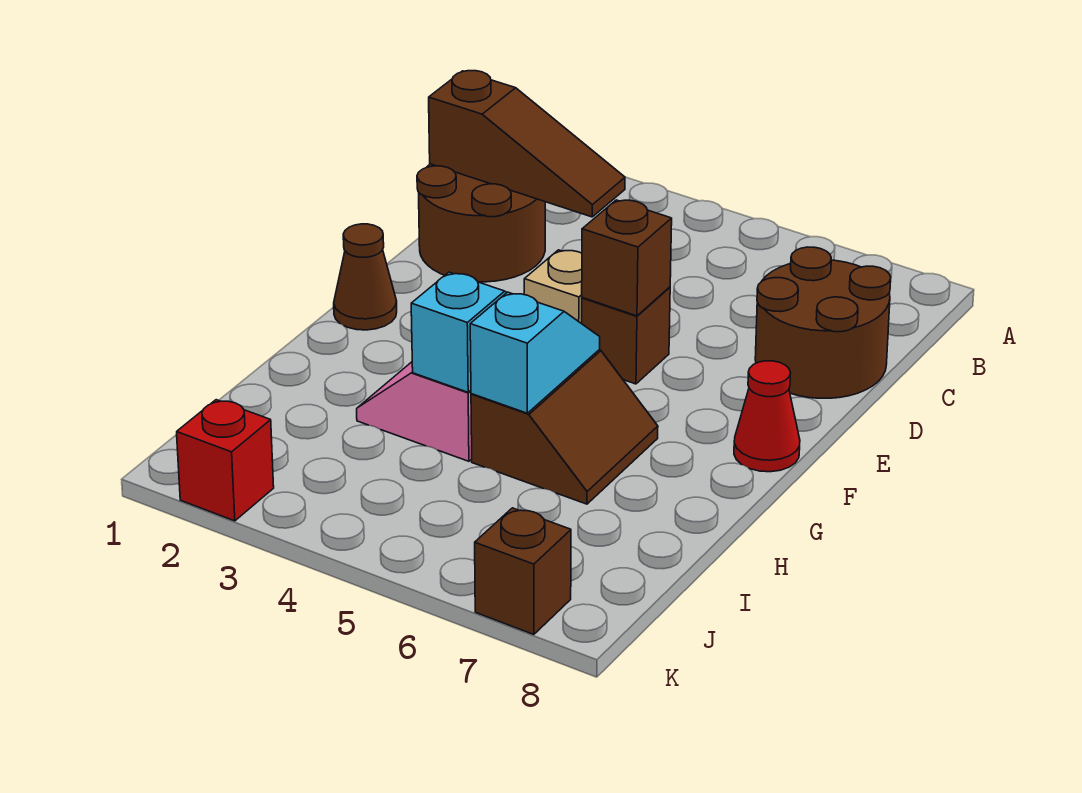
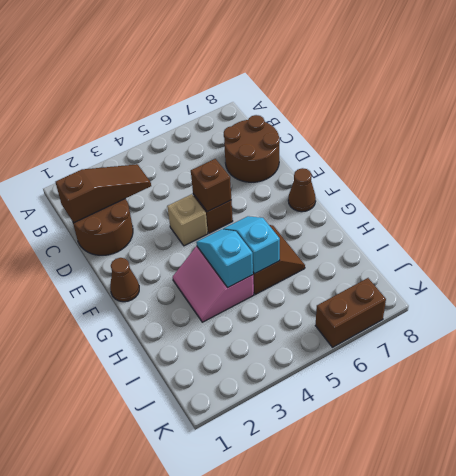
red 1x1 cone [734,361,800,472] -> brown 1x1 cone [288,168,316,212]
red 1x1 brick [177,400,274,521] -> none
brown 1x1 brick [475,508,571,634] -> brown 1x2 brick [315,278,386,347]

